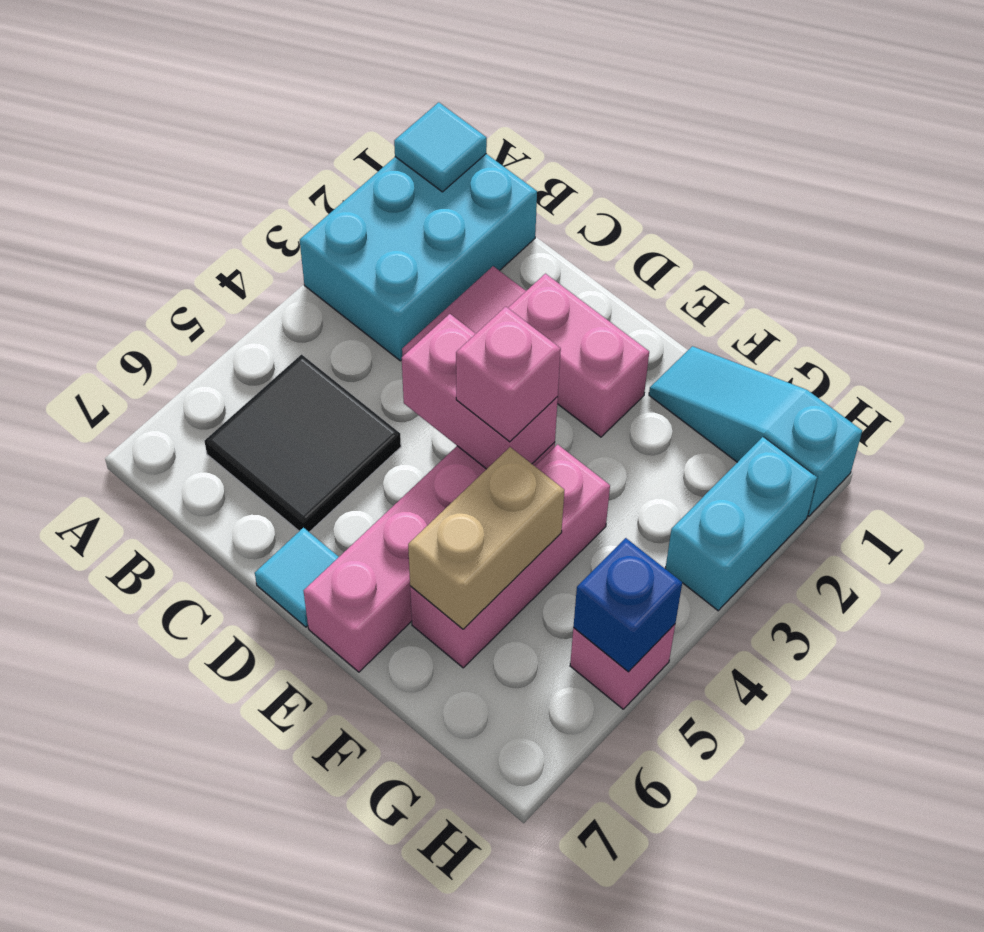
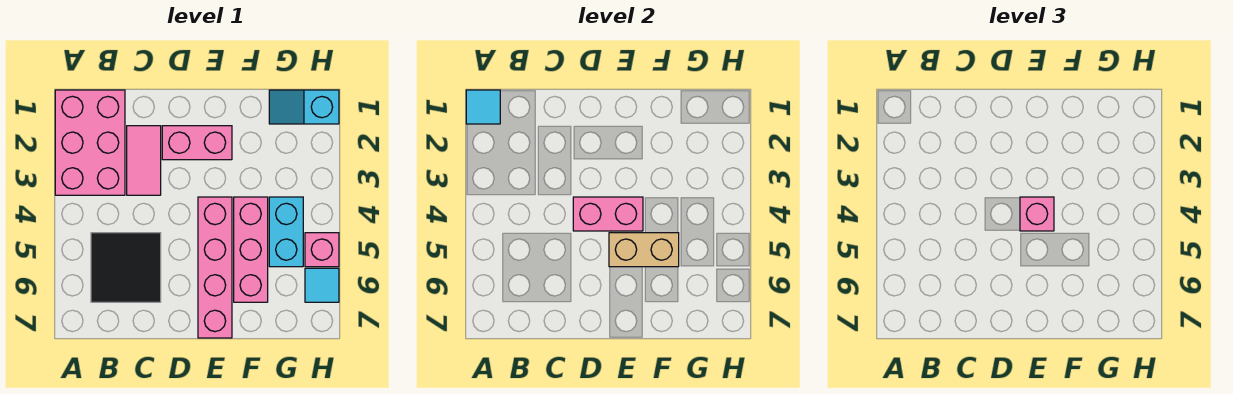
cyan 2x3 brick [300,154,537,361] -> pink 2x3 brick [55,90,125,195]
cyan 1x1 tile [255,528,338,627] -> cyan 1x1 tile moved to [305,268,339,302]
cyan 1x3 slope [649,346,862,516] -> cyan 1x2 slope [269,90,339,124]
tan 1x2 brick [408,447,564,629] -> tan 1x2 brick turned to [609,233,679,267]
cyan 1x2 brick [665,437,817,611] -> cyan 1x2 brick moved to [269,197,303,267]
blue 1x1 brick [573,538,682,672] -> none

